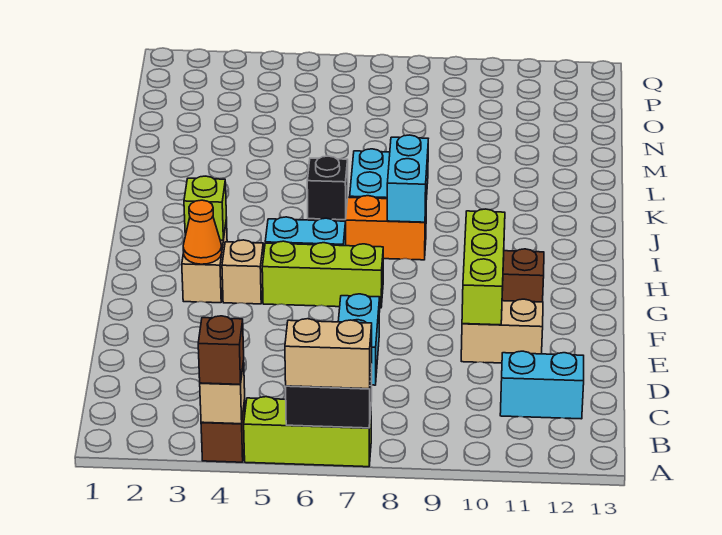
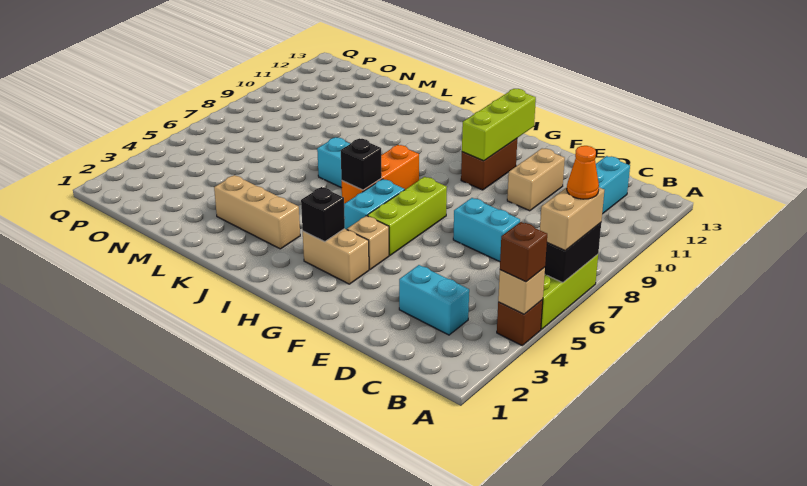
lime 1x3 brick [462,209,505,325] -> lime 1x3 brick turned to [462,89,536,161]
orange 1x1 cone [183,200,222,264] -> orange 1x1 cone moved to [567,146,599,199]
lime 1x1 brick [184,176,226,240] -> black 1x1 brick [301,187,345,242]
cyan 1x2 brick [387,135,428,222] -> cyan 1x2 brick moved to [399,265,469,335]
none -> tan 1x3 brick [214,175,300,249]

